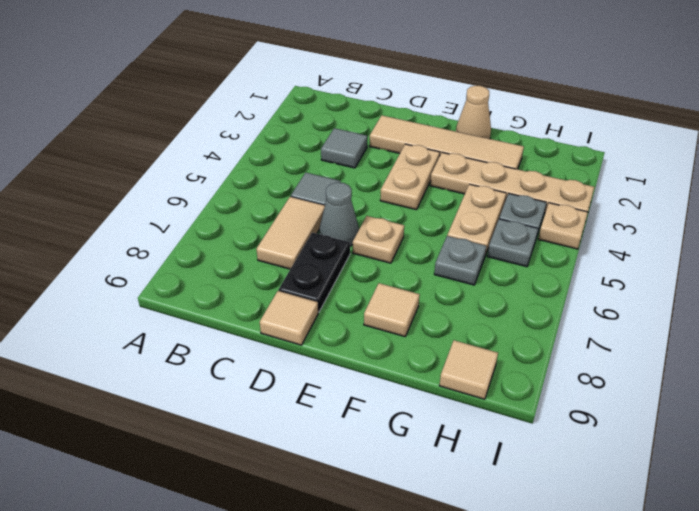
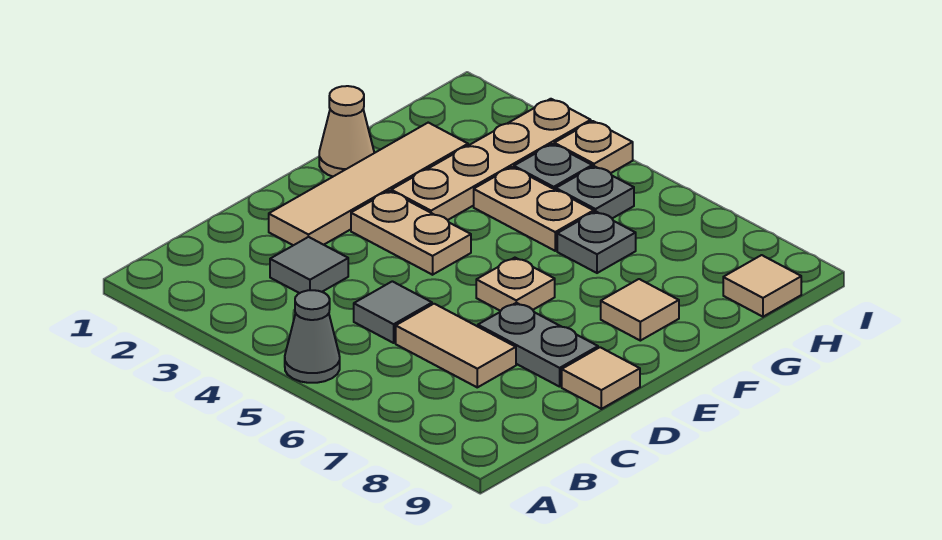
grey 1x1 cone [319,182,359,246] -> grey 1x1 cone moved to [285,290,340,383]
black 1x2 plate [279,233,350,312] -> grey 1x2 plate [478,303,598,387]

